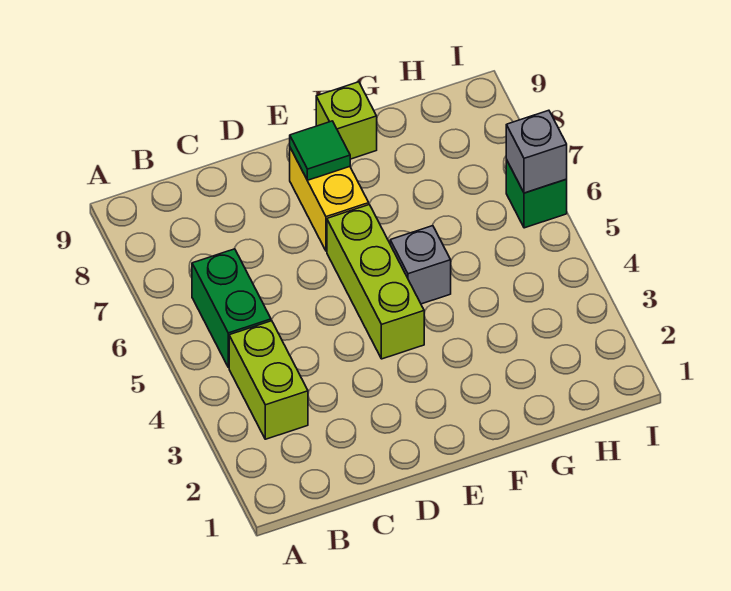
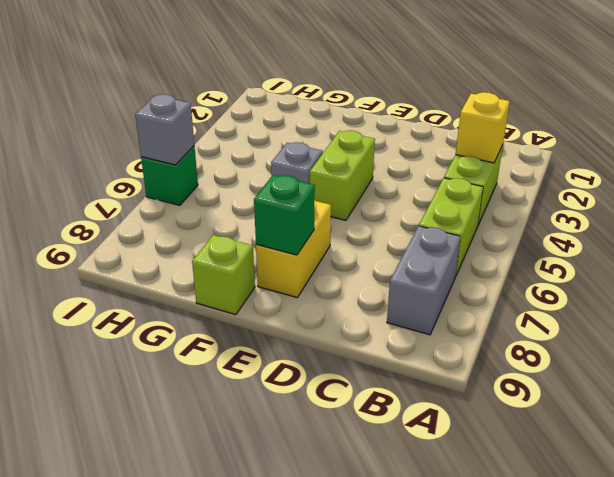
none -> yellow 1x1 brick [456,92,510,163]
green 1x2 brick [192,249,271,367] -> lime 1x2 brick [419,178,483,277]
none -> grey 1x2 brick [387,226,461,335]
lime 1x3 brick [327,205,424,359] -> lime 1x2 brick [310,131,375,220]
green 1x1 tile [290,121,350,180] -> green 1x1 brick [254,175,315,255]

